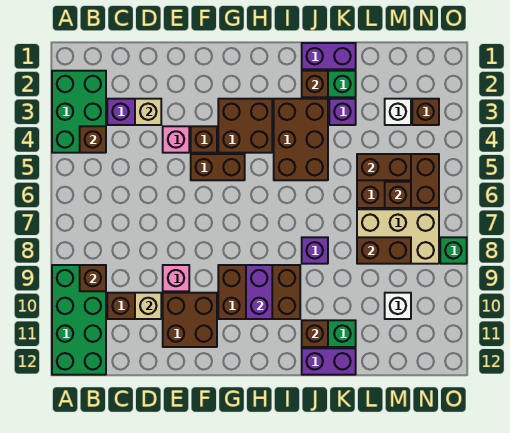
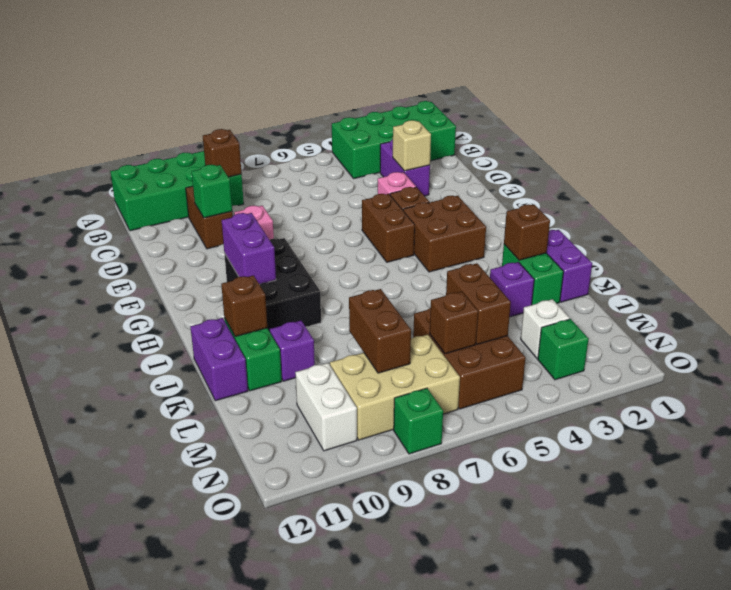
green 2x3 brick [52,71,106,153] -> green 2x4 brick [332,101,456,178]
brown 1x1 brick [80,126,106,153] -> none
tan 1x1 brick [135,293,161,319] -> green 1x1 brick [192,165,232,218]
brown 2x2 brick [163,293,217,347] -> none
brown 2x3 brick [218,265,300,319] -> black 2x3 brick [224,238,321,332]
purple 1x2 brick [246,265,272,319] -> purple 1x2 brick turned to [222,213,276,284]
brown 2x3 brick [274,99,328,180] -> none
purple 1x1 brick [302,237,328,264] -> purple 1x1 brick moved to [270,321,315,381]
tan 2x3 brick [357,209,439,264] -> tan 2x3 brick turned to [330,335,460,440]
white 1x1 brick [385,293,411,319] -> white 1x2 brick [295,363,357,451]
brown 1x1 brick [412,99,439,125] -> green 1x1 brick [538,319,589,380]

